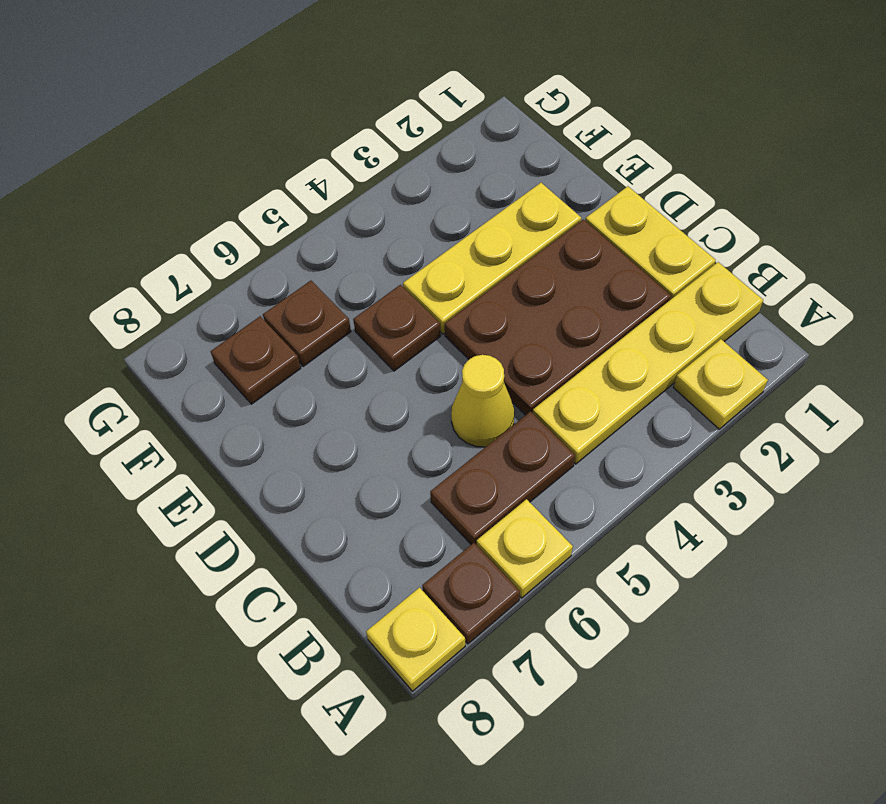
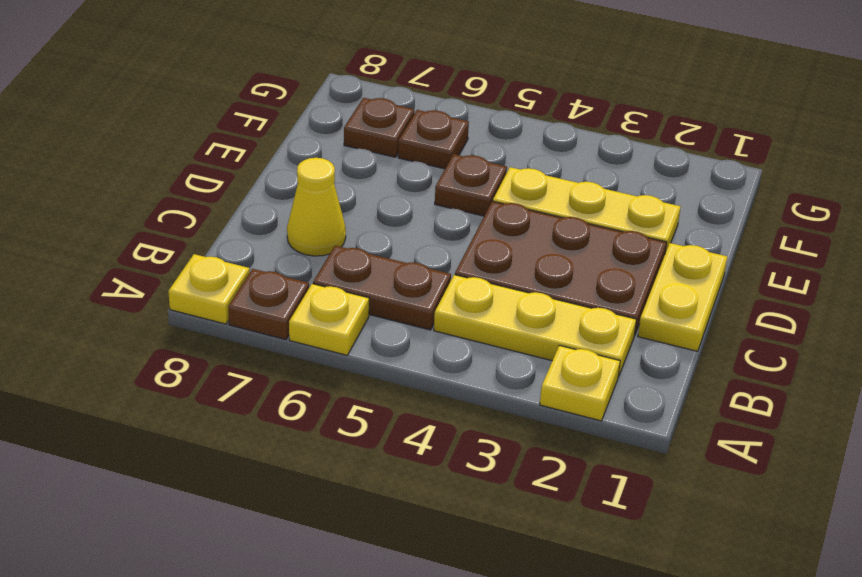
yellow 1x4 plate [533,262,763,464] -> yellow 1x3 plate [434,275,636,377]
yellow 1x1 cone [451,355,515,447] -> yellow 1x1 cone moved to [287,158,346,256]

